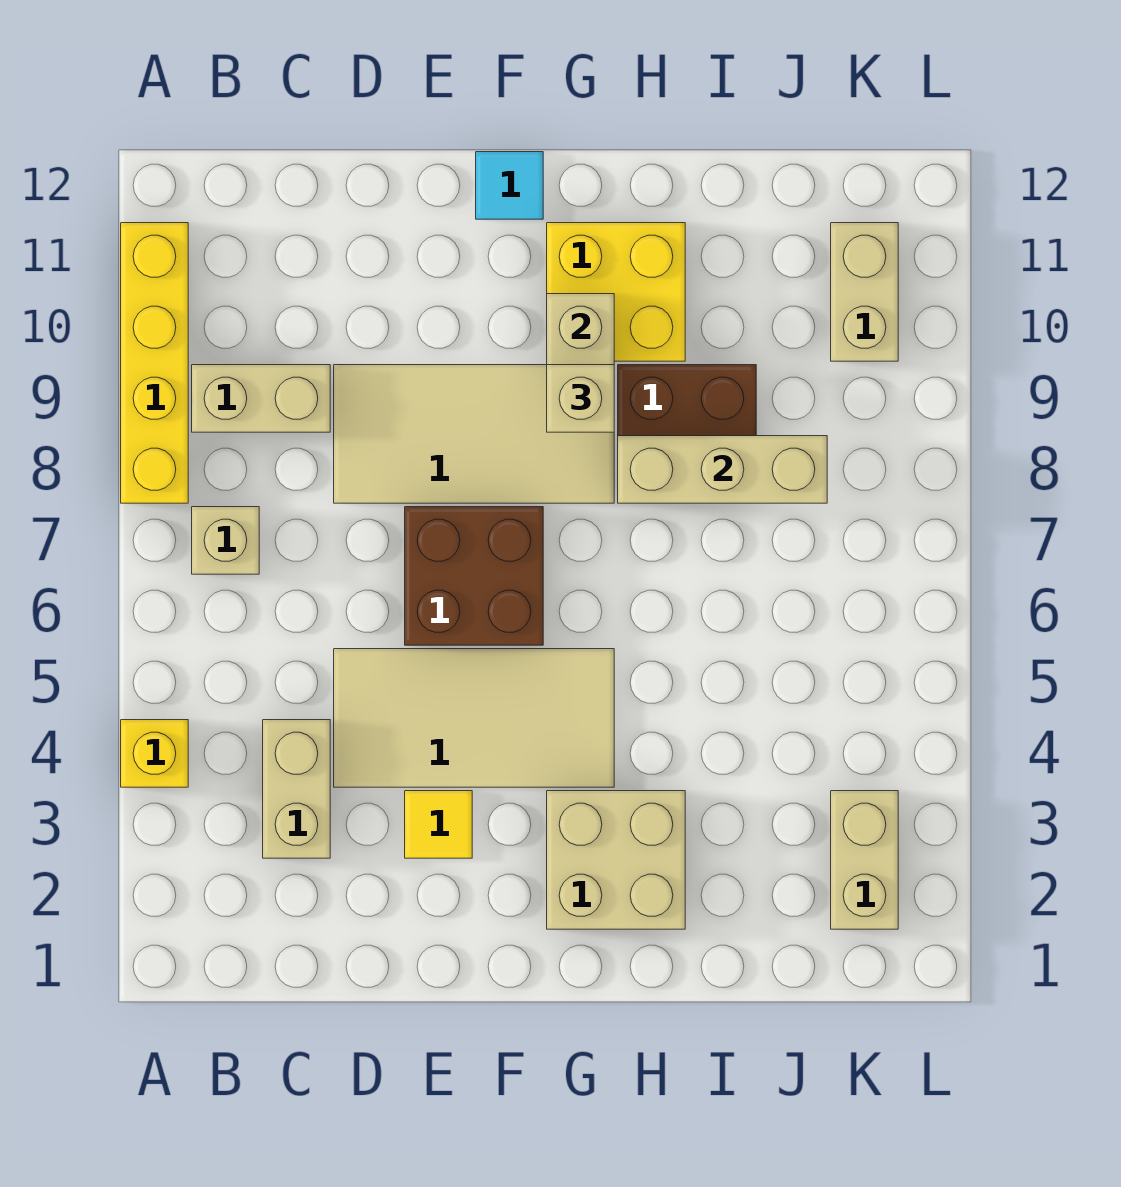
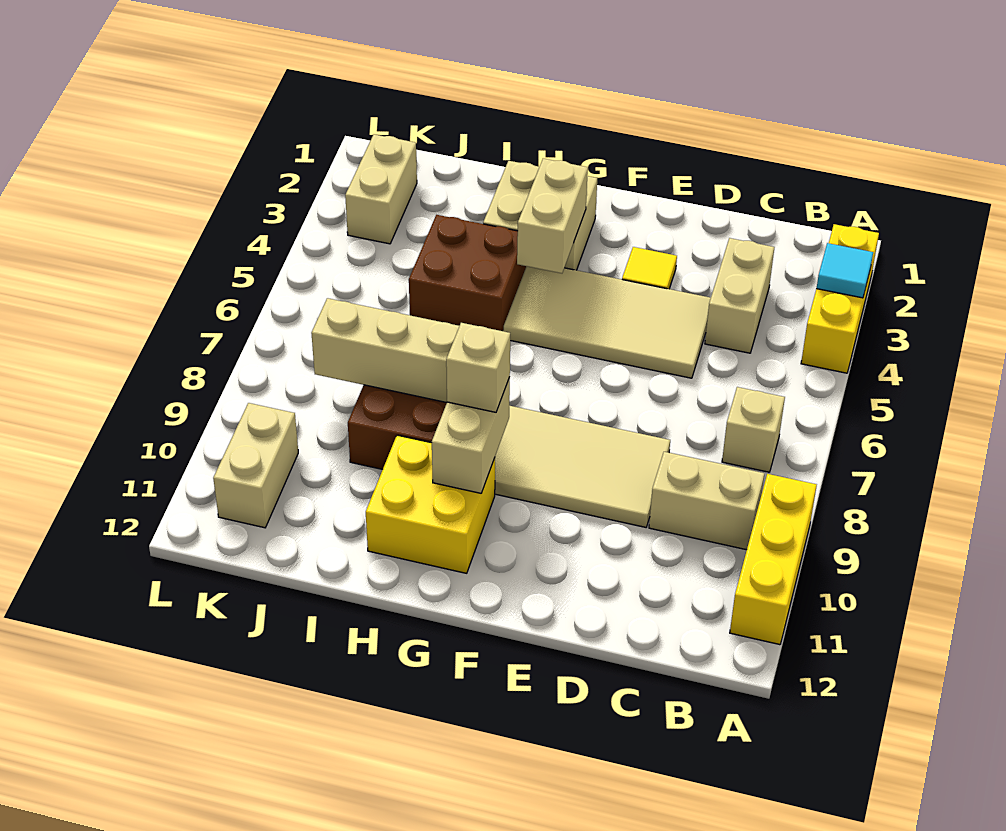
yellow 1x1 brick [121,720,188,787] -> yellow 1x3 brick [801,224,879,373]
yellow 1x4 brick [121,223,188,503] -> yellow 1x3 brick [730,474,817,645]
brown 2x2 brick [405,507,543,645] -> brown 2x2 brick moved to [409,215,526,331]
cyan 1x1 tile [476,152,543,219] -> cyan 1x1 tile moved to [817,243,873,298]
none -> tan 1x2 brick [517,159,588,273]

